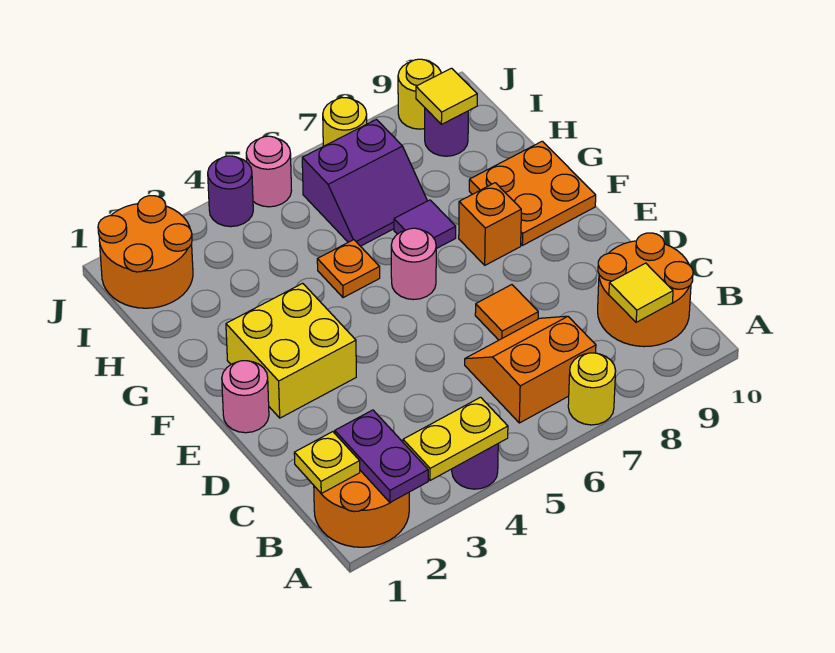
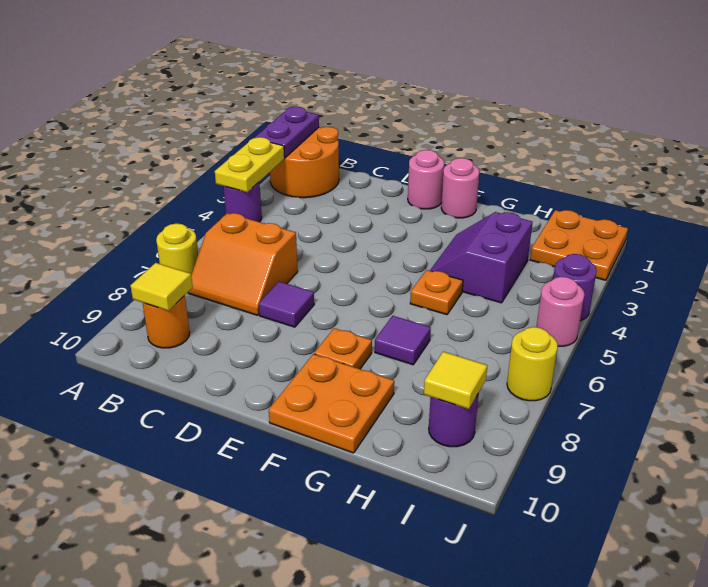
purple 1x2 plate [335,410,428,503] -> purple 1x2 plate turned to [255,107,319,157]
yellow 1x1 plate [294,432,360,494] -> none
orange 2x2 slope [465,316,596,423] -> orange 2x2 slope turned to [188,213,298,315]
orange 2x2 round brick [598,233,693,347] -> orange 1x1 round brick [143,295,190,348]
orange 1x1 tile [475,285,538,340] -> purple 1x1 tile [259,282,314,327]
yellow 2x2 brick [226,283,356,418] -> none
pink 1x1 round brick [391,228,436,300] -> pink 1x1 round brick moved to [441,158,479,218]
orange 1x1 brick [459,183,521,265] -> orange 1x1 plate [314,328,372,369]
purple 2x2 slope [302,120,427,246] -> purple 2x2 slope moved to [430,212,533,303]
orange 2x2 round brick [98,196,193,308] -> orange 2x2 plate [530,210,628,280]
yellow 1x1 round brick [398,59,441,129] -> none

